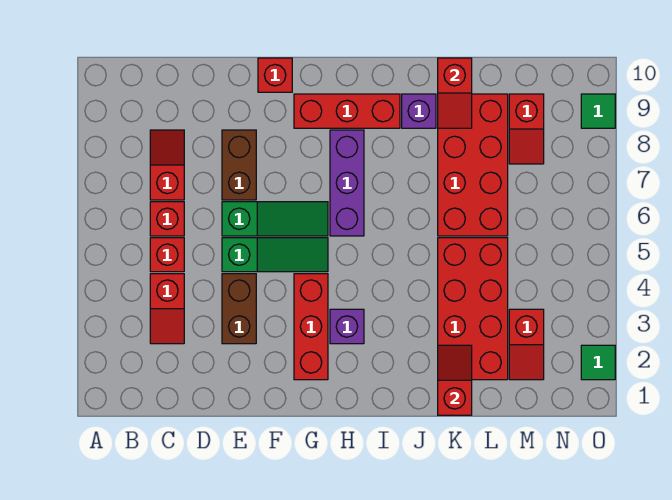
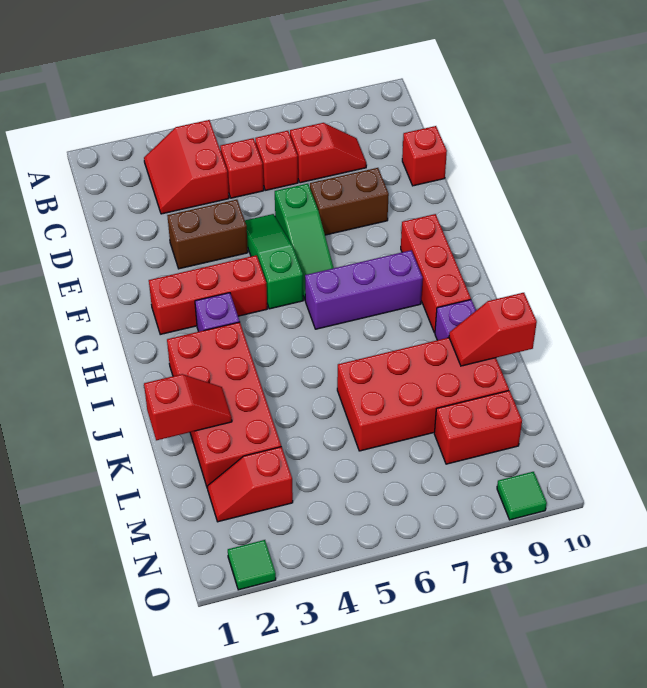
red 1x2 slope [150,274,184,344] -> red 2x2 slope [144,120,229,214]
green 1x3 slope [222,238,328,272] -> green 1x3 slope turned to [245,214,303,309]
red 1x1 brick [258,58,292,92] -> red 1x1 brick moved to [402,126,447,186]
red 2x4 brick [438,238,508,380] -> red 2x4 brick turned to [167,322,281,489]
red 1x2 slope [509,94,544,164] -> red 1x2 brick [434,390,522,464]

